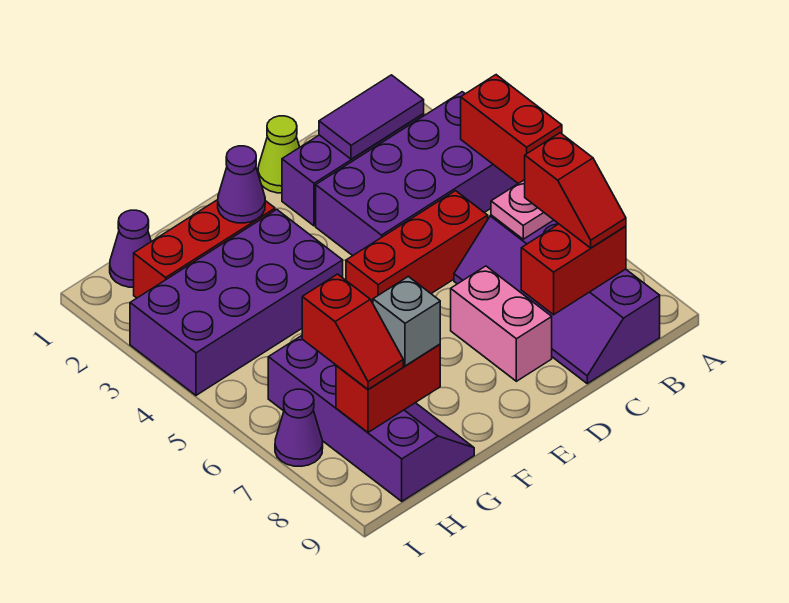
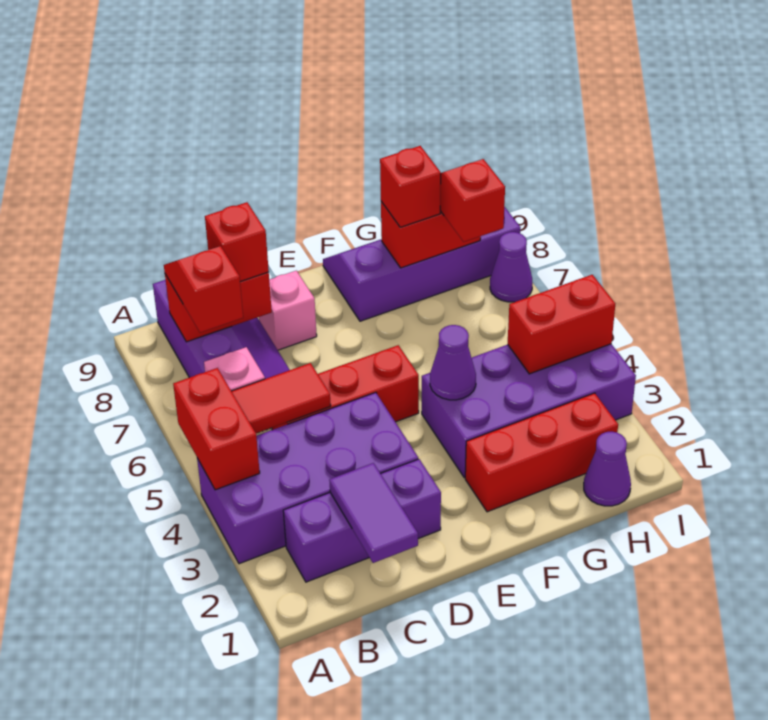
purple 1x2 tile [319,75,424,159] -> purple 1x2 tile turned to [329,463,418,563]
none -> red 1x2 tile [231,363,331,433]
none -> red 1x1 brick [205,202,269,282]
lime 1x1 cone [258,116,300,193] -> none
pink 1x2 brick [451,266,552,381] -> pink 1x1 brick [259,271,317,350]
purple 1x1 cone [218,146,265,223] -> purple 1x1 cone moved to [430,325,476,400]
purple 2x4 slope [268,336,474,501] -> purple 2x4 slope turned to [323,207,521,321]
grey 1x1 brick [373,276,440,366] -> red 1x1 brick [380,146,441,227]
none -> red 1x2 brick [508,275,615,374]

